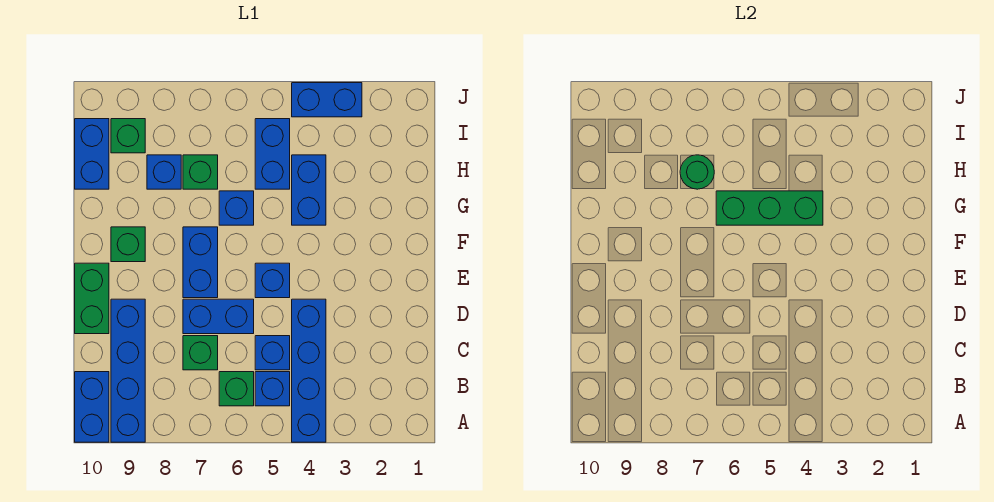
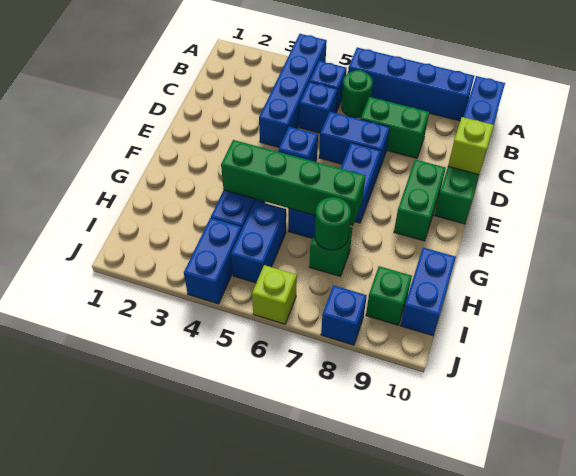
blue 1x4 brick [111,299,145,442] -> blue 1x4 brick turned to [348,47,474,121]
green 1x1 brick [219,372,254,406] -> green 1x1 round brick [341,70,373,118]
green 1x1 brick [183,336,218,370] -> green 1x2 brick [361,97,429,158]
none -> lime 1x1 brick [448,117,493,174]
green 1x1 brick [111,227,145,262] -> green 1x2 brick [394,160,446,241]
green 1x3 brick [716,191,823,225] -> green 1x4 brick [221,140,365,226]
blue 1x1 brick [147,155,181,189] -> blue 1x1 brick moved to [321,285,367,345]
blue 1x2 brick [292,83,362,117] -> blue 1x2 brick turned to [184,218,242,304]
none -> lime 1x1 brick [252,265,297,324]

